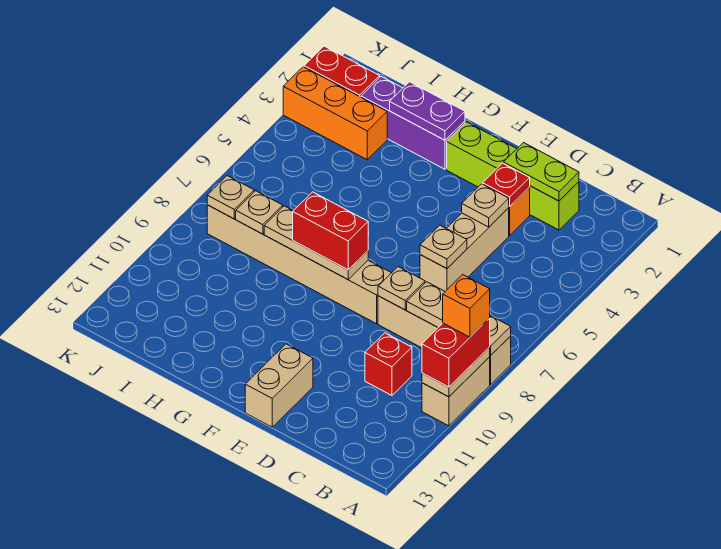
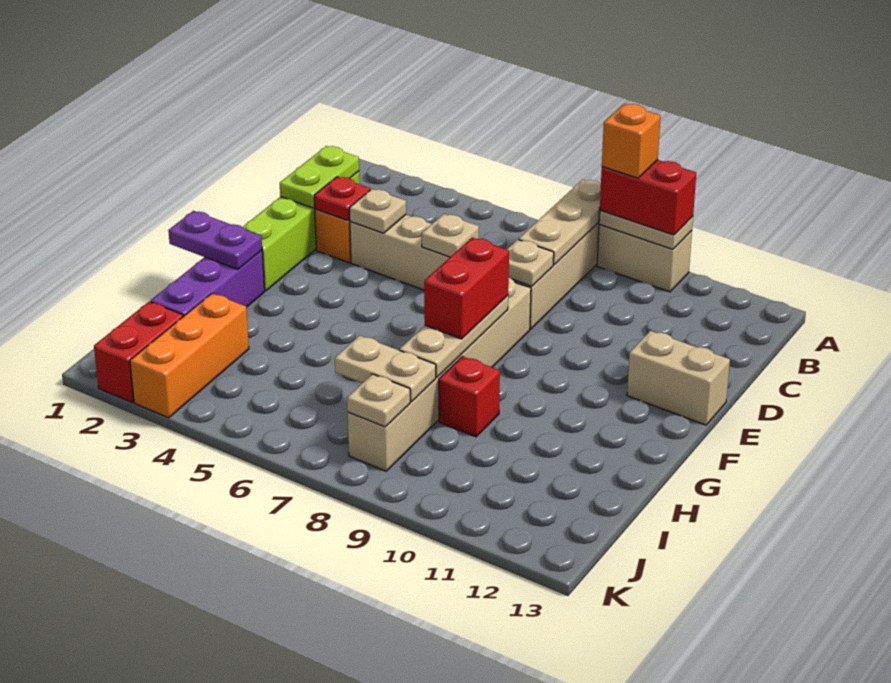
red 1x1 brick [365,333,412,395] -> red 1x1 brick moved to [439,356,500,437]
purple 1x2 plate [390,82,465,140] -> purple 1x2 plate turned to [168,211,262,269]
tan 1x1 plate [236,191,283,234] -> tan 1x2 plate [335,335,436,402]

